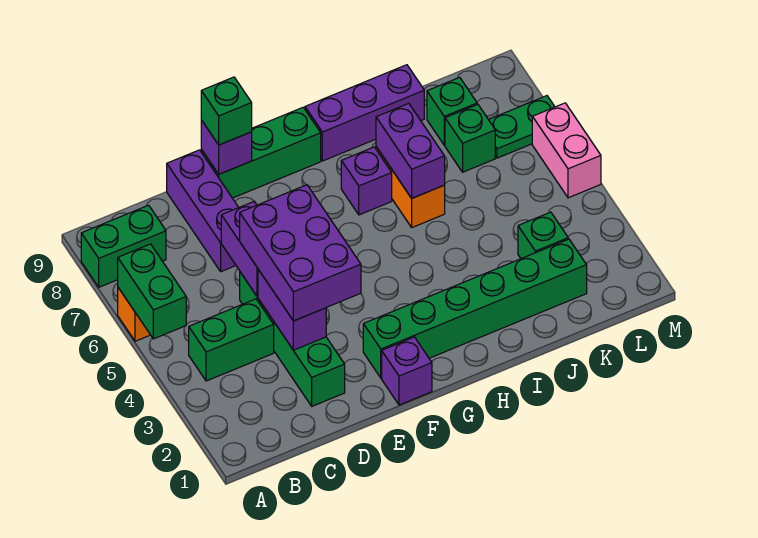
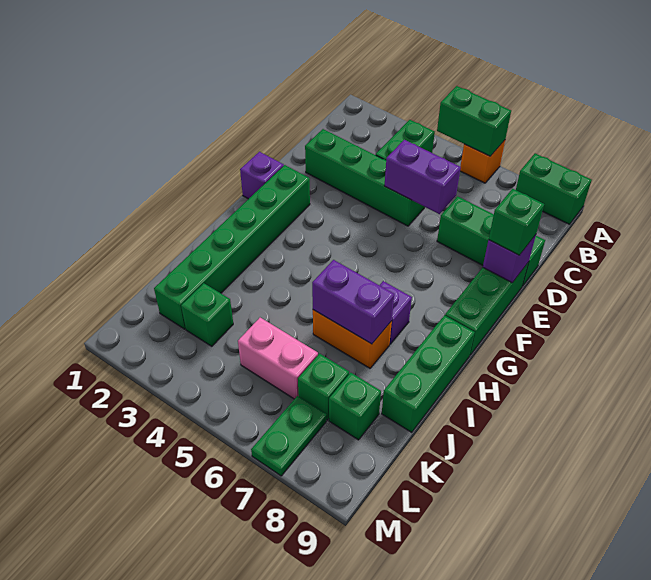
green 1x2 brick [81,205,166,287] -> green 1x2 brick turned to [516,153,592,224]
purple 1x2 brick [258,269,326,350] -> none
purple 2x3 brick [240,185,361,321] -> none
purple 1x3 brick [167,150,239,272] -> green 1x3 brick [437,196,545,286]
purple 1x3 brick [305,65,424,161] -> green 1x3 brick [382,315,475,432]
pink 1x2 brick [532,103,601,198] -> pink 1x2 brick moved to [238,318,318,399]

